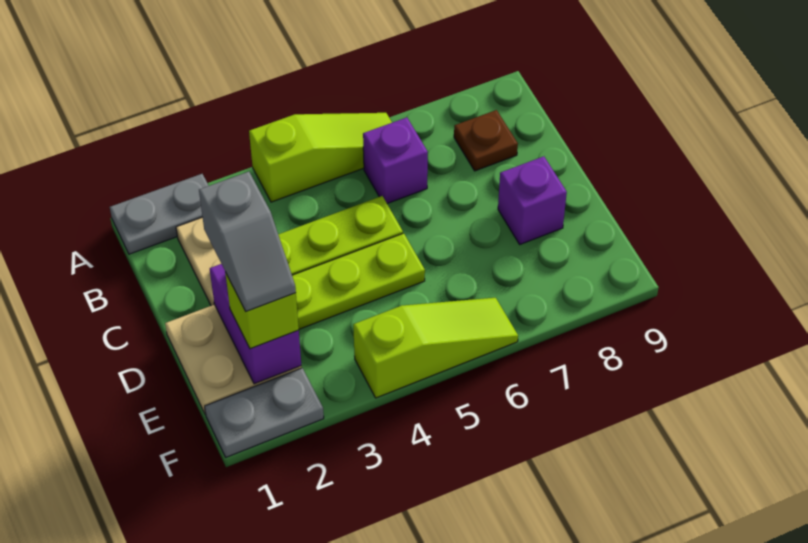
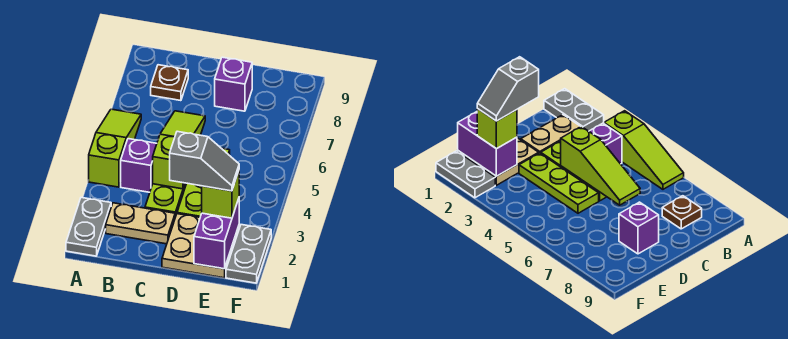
purple 1x1 brick [363,117,428,204] -> purple 1x1 brick moved to [121,139,157,192]
purple 1x2 brick [210,264,301,384] -> purple 1x2 brick turned to [194,199,239,269]
lime 1x3 slope [353,298,518,398] -> lime 1x3 slope moved to [153,111,205,189]

